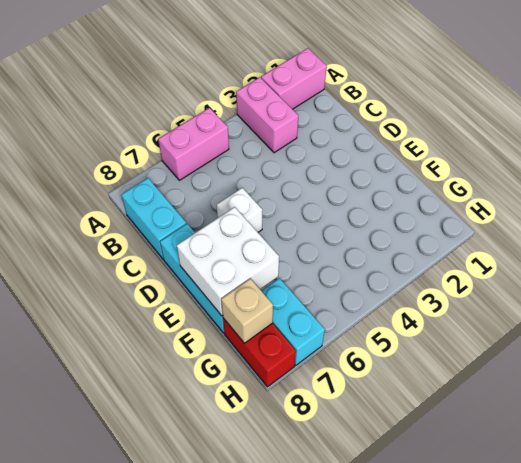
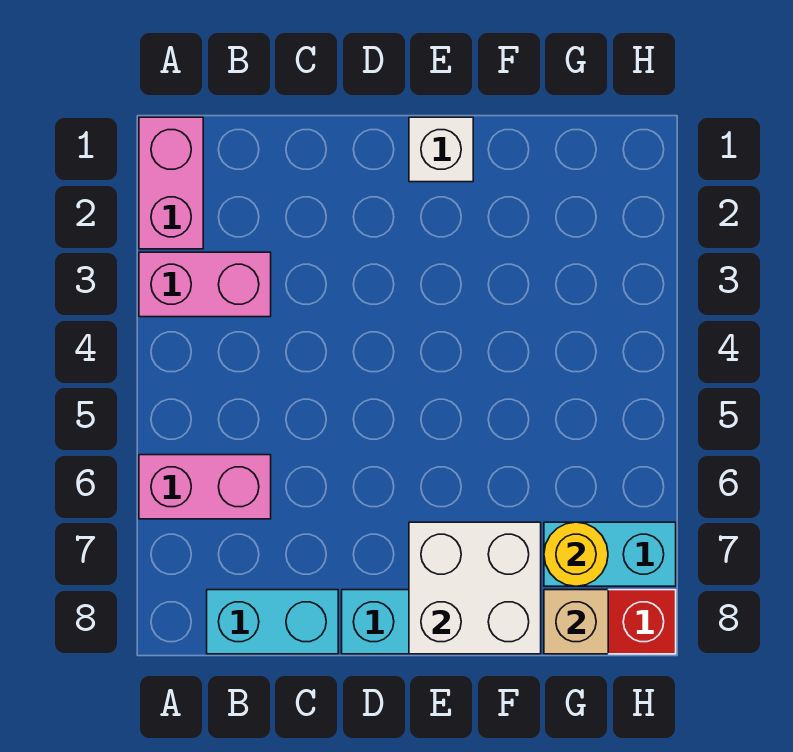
pink 1x2 brick [158,108,229,180] -> pink 1x2 brick turned to [139,455,271,519]
white 1x1 brick [217,188,262,232] -> white 1x1 brick moved to [409,117,473,182]
none -> yellow 1x1 round brick [544,522,608,586]

